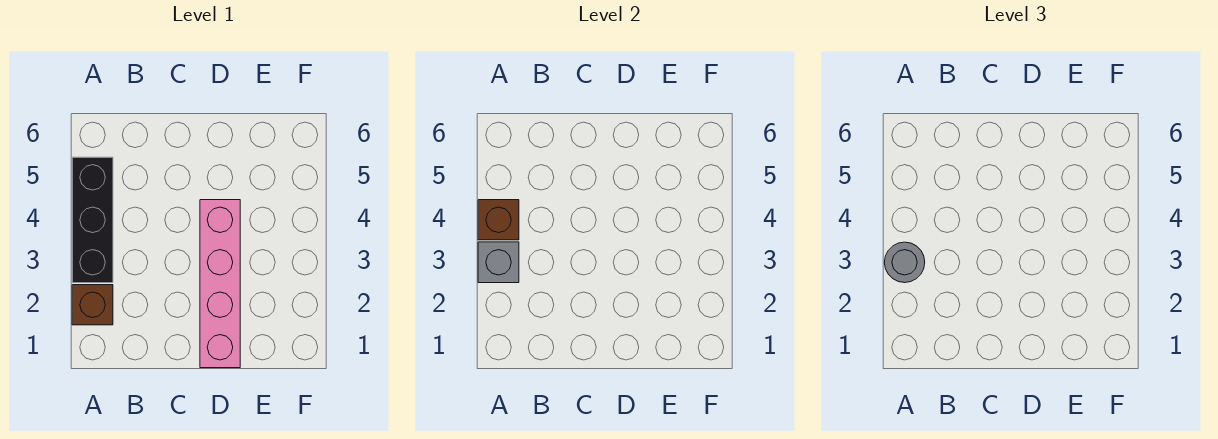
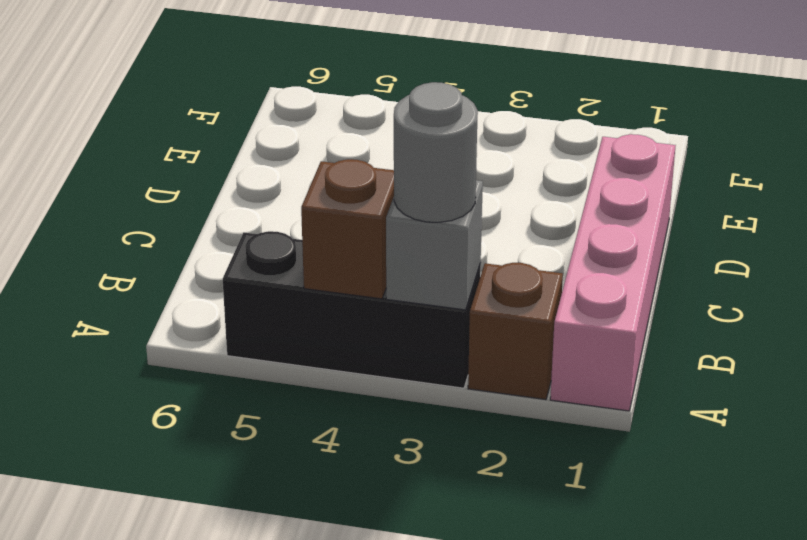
pink 1x4 brick [200,200,240,368] -> pink 1x4 brick turned to [550,134,676,411]

